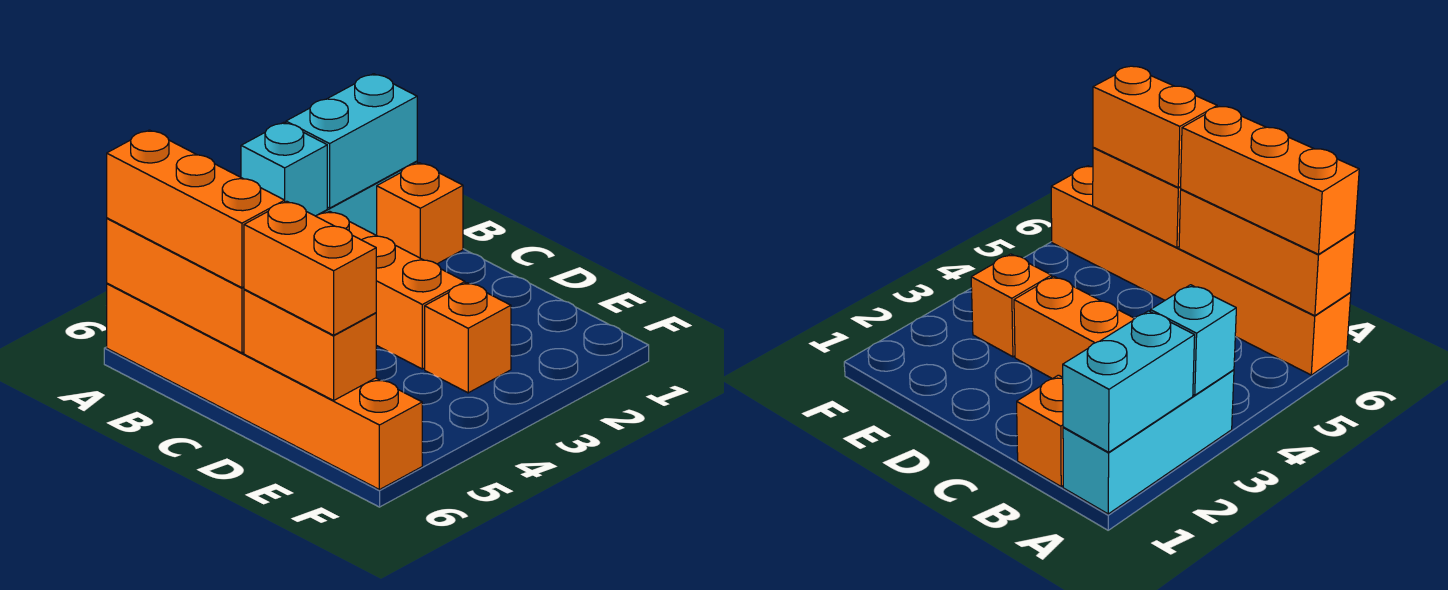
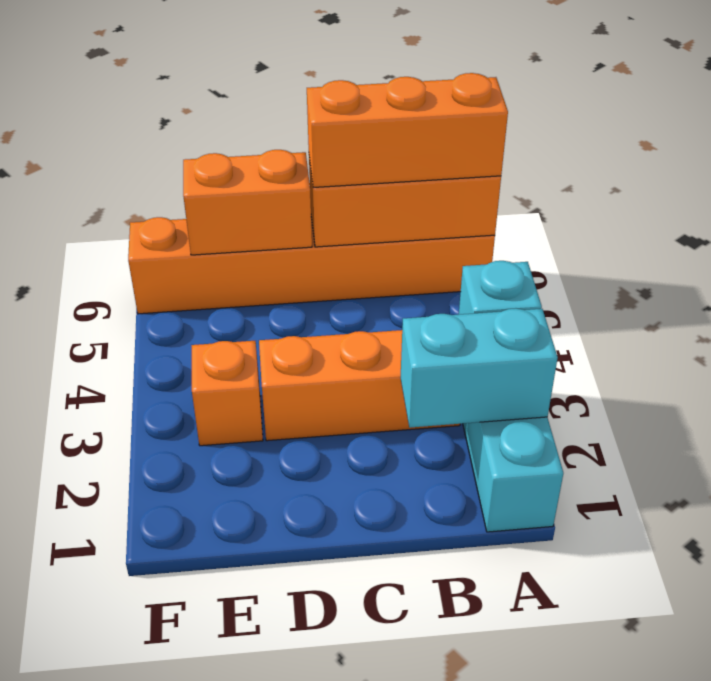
cyan 1x2 brick [286,74,417,208] -> cyan 1x2 brick turned to [401,308,558,428]
orange 1x1 brick [377,163,463,264] -> none
orange 1x2 brick [244,201,376,335] -> none

